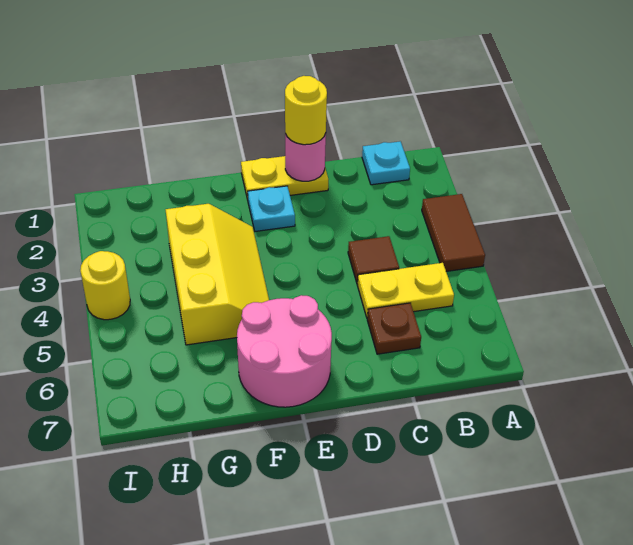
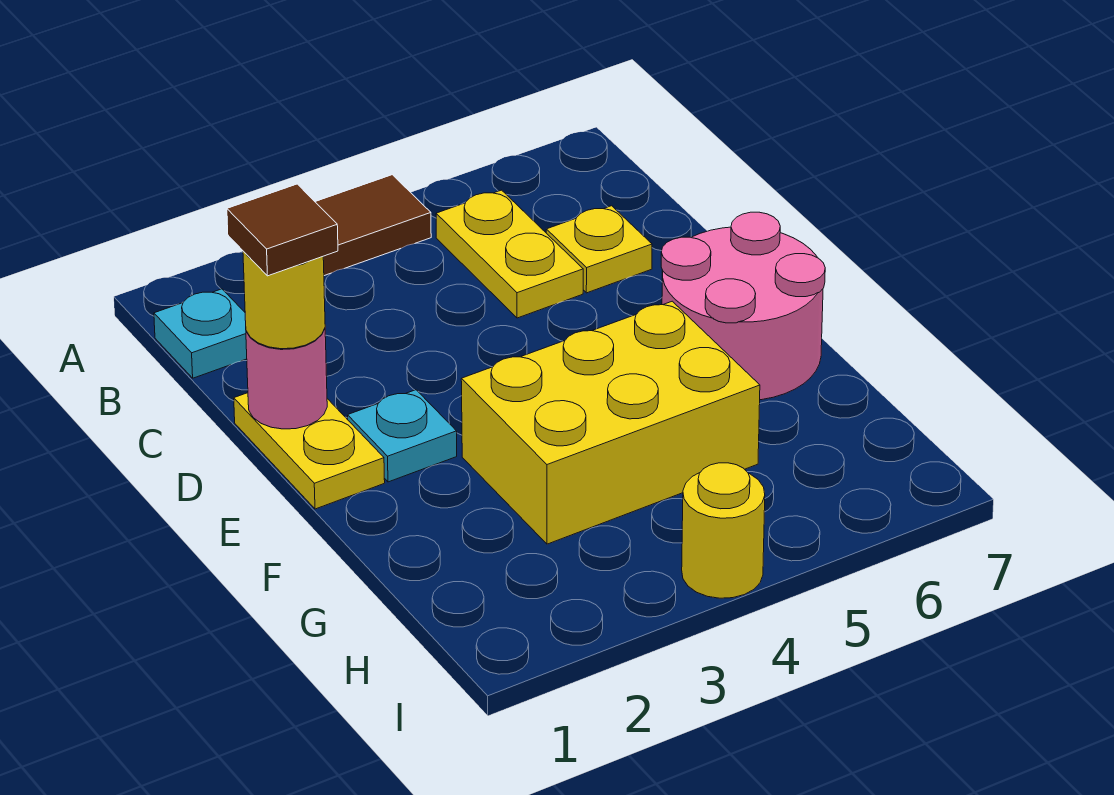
brown 1x1 tile [348,236,399,284] -> brown 1x1 tile moved to [227,184,338,276]
brown 1x1 plate [367,303,421,354] -> yellow 1x1 plate [546,206,652,293]
yellow 2x3 slope [166,204,269,345] -> yellow 2x3 brick [461,301,760,544]

